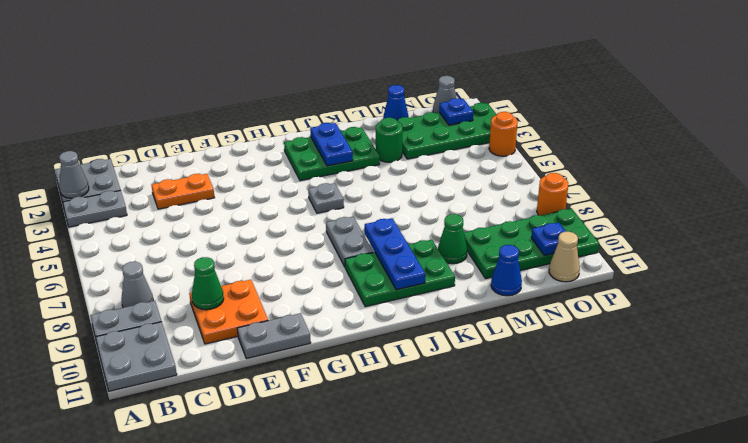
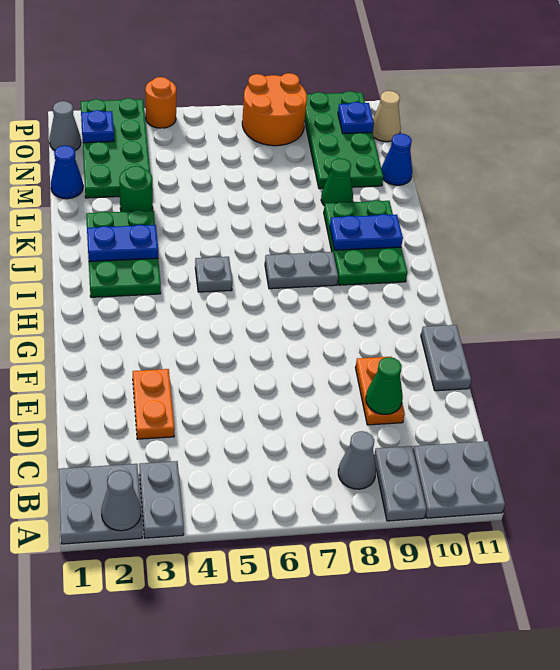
orange 2x2 plate [189,280,268,344] -> orange 1x2 plate [355,357,405,425]
blue 1x3 plate [364,218,425,290] -> blue 1x2 plate [330,214,403,250]
orange 1x1 round brick [537,173,568,216] -> orange 2x2 round brick [242,73,307,146]

